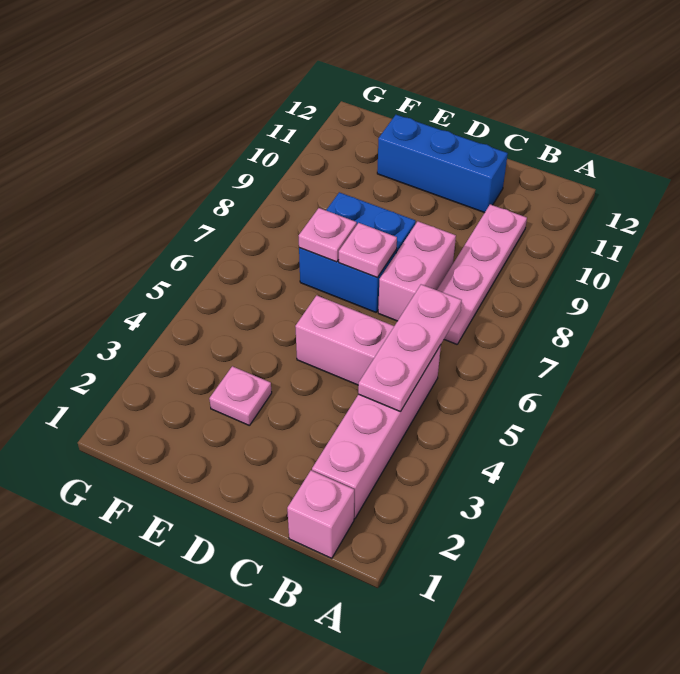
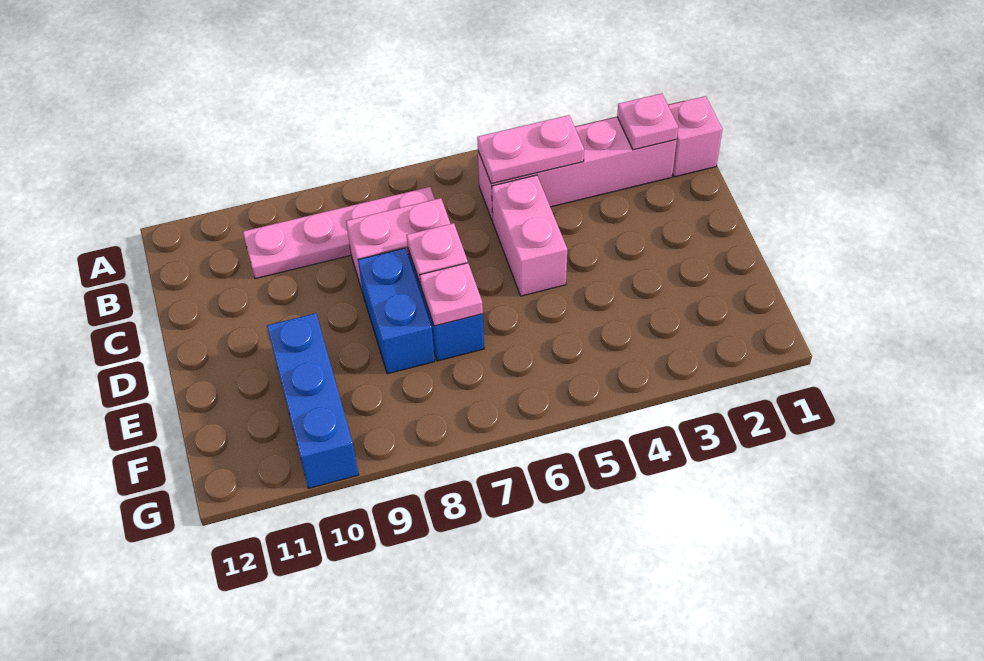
pink 1x3 plate [358,284,462,412] -> pink 1x2 plate [477,115,584,184]
blue 1x3 brick [377,115,508,213] -> blue 1x3 brick moved to [267,313,359,488]
pink 1x1 plate [209,366,272,426] -> pink 1x1 plate moved to [617,93,678,150]

